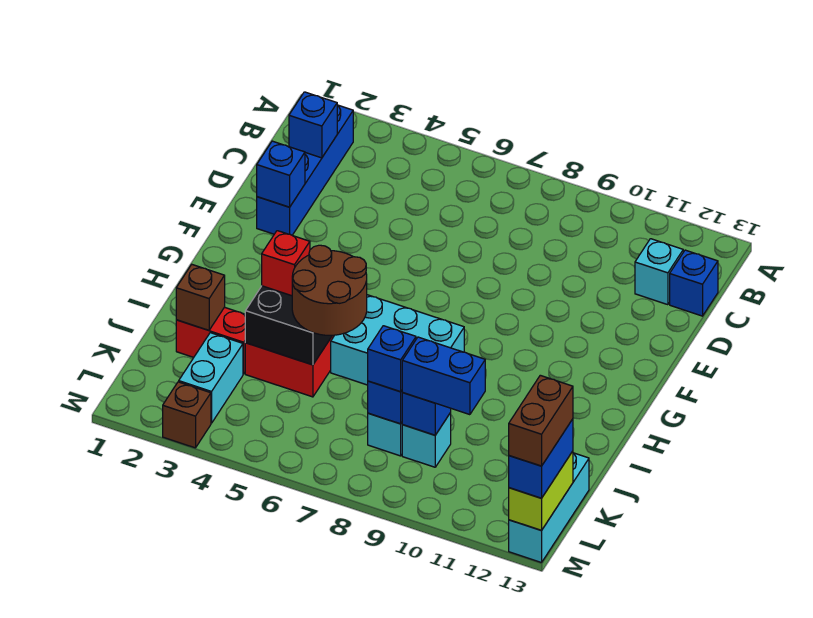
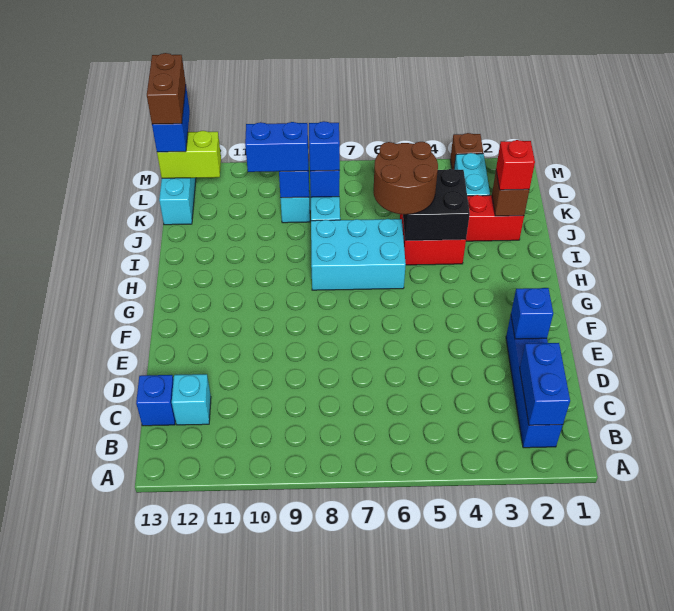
blue 1x1 brick [289,92,337,158] -> blue 1x2 brick [520,343,570,425]
red 1x1 brick [262,231,310,296] -> red 1x1 brick moved to [496,140,535,190]
lime 1x2 brick [509,451,573,530] -> lime 1x2 brick turned to [157,131,221,178]

